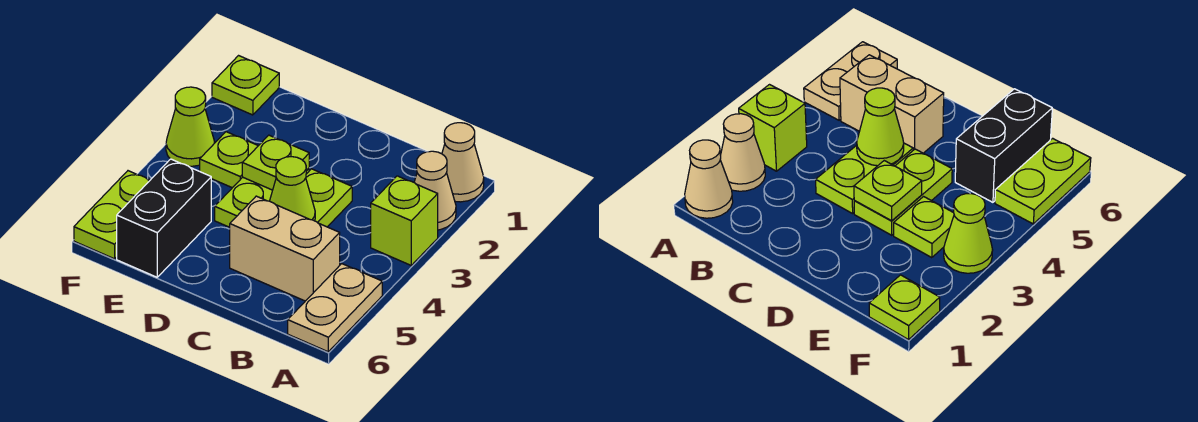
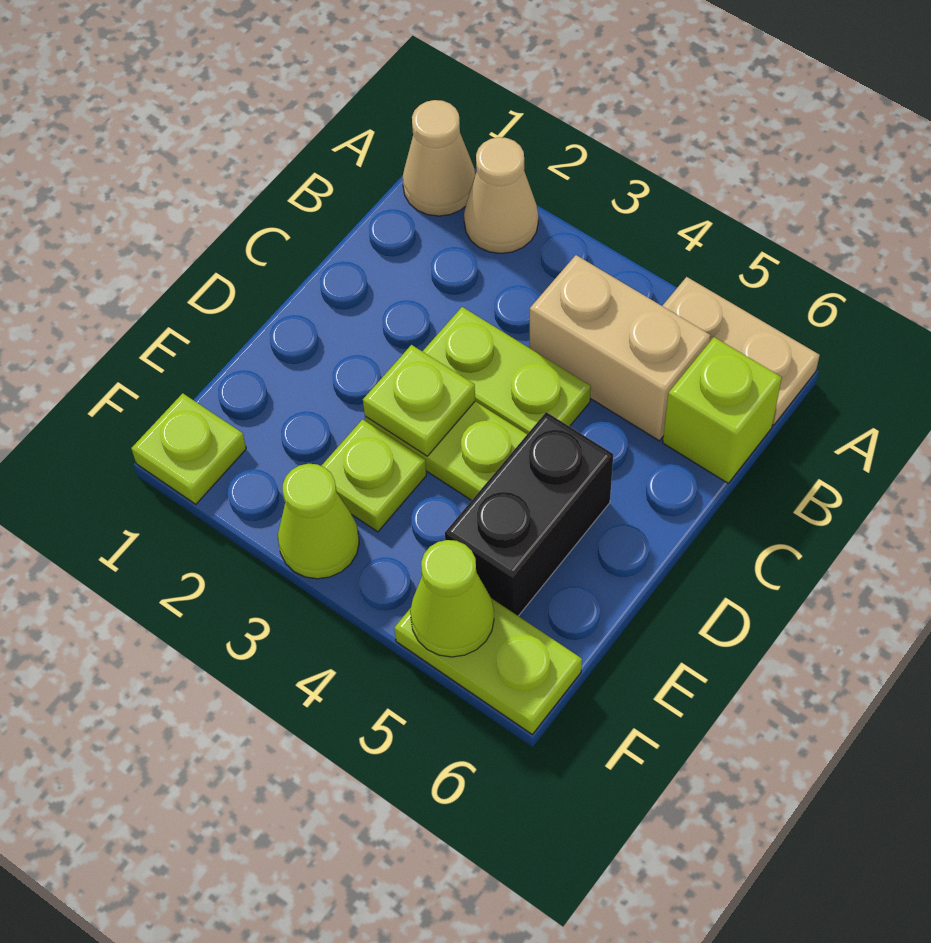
lime 1x1 brick [371,176,438,265] -> lime 1x1 brick moved to [663,337,782,483]
tan 1x2 brick [230,196,340,301] -> tan 1x2 brick turned to [530,255,710,441]
lime 1x1 cone [270,157,315,221] -> lime 1x1 cone moved to [410,540,494,657]
black 1x2 brick [117,159,211,277] -> black 1x2 brick turned to [445,412,613,616]

